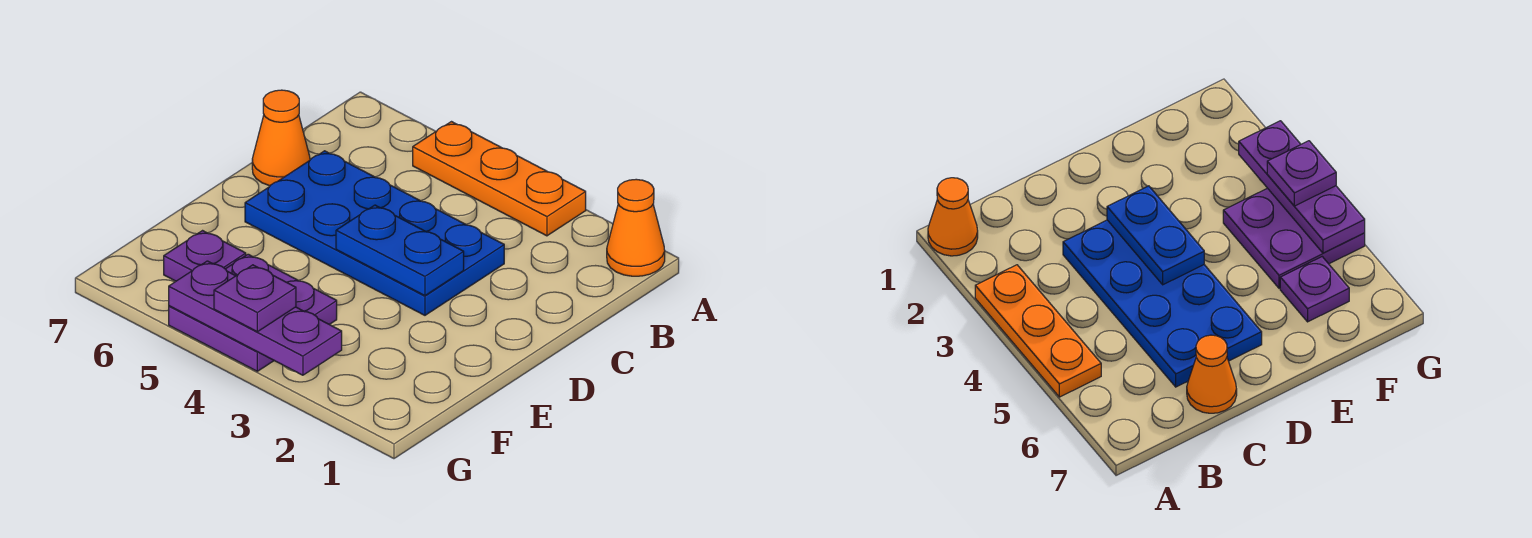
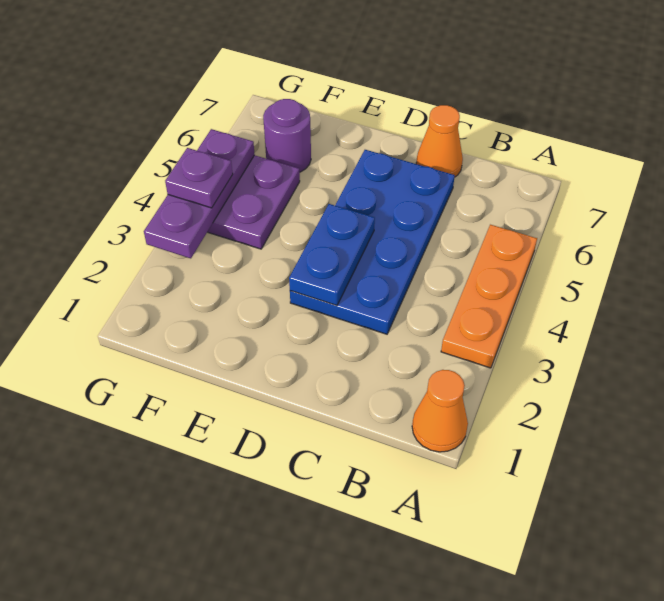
purple 1x1 plate [164,231,246,281] -> purple 1x1 round brick [263,99,311,172]

